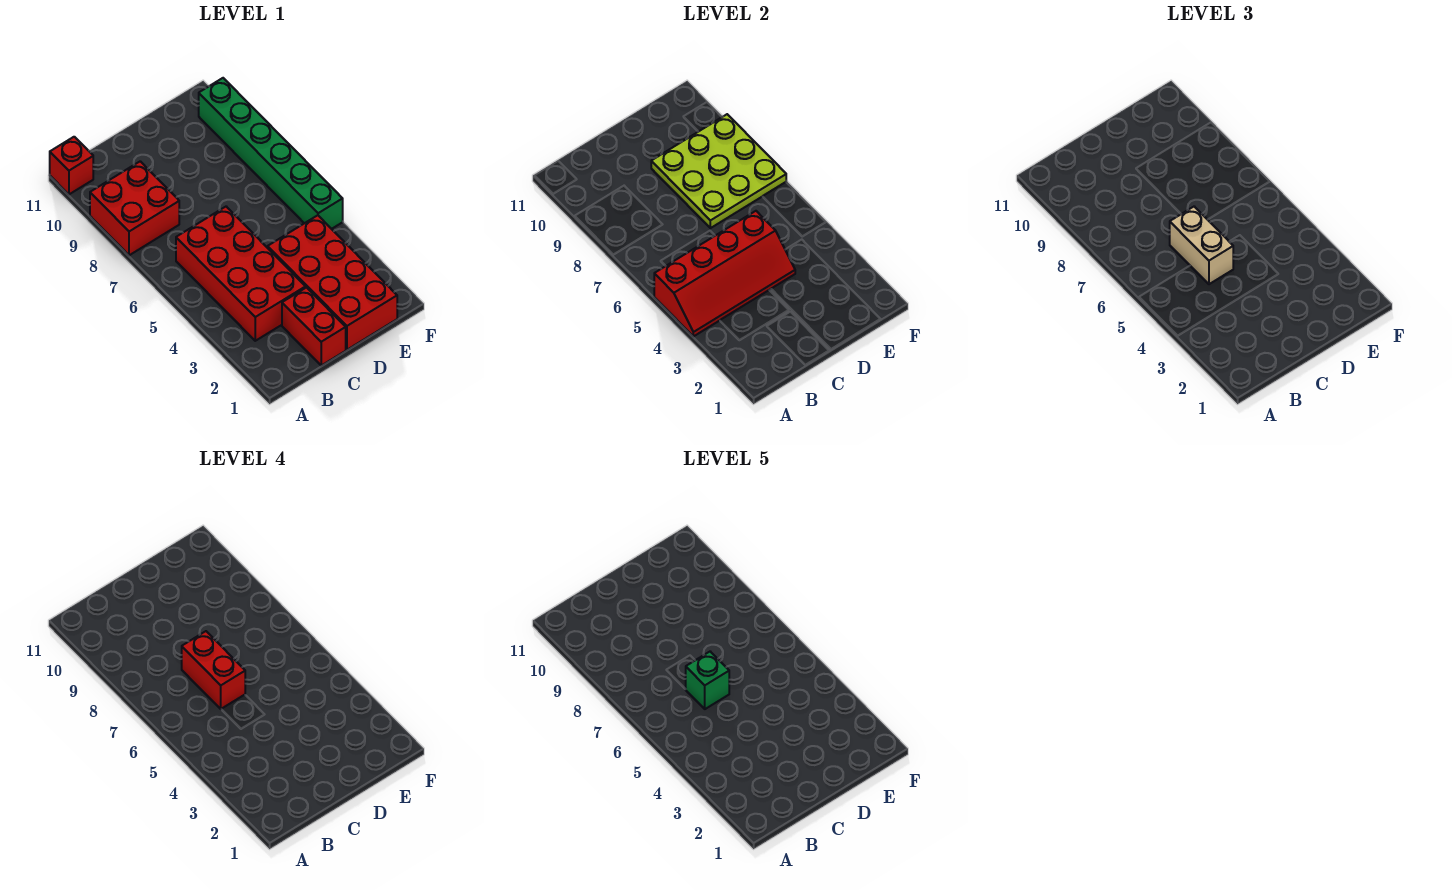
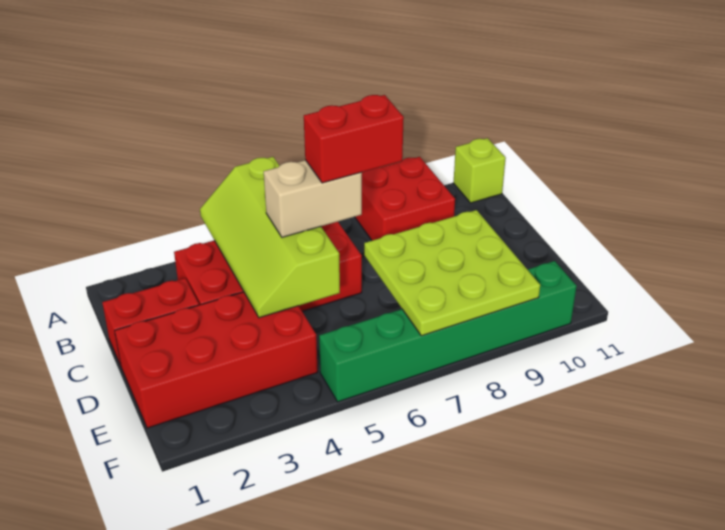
red 2x4 slope [654,211,795,336] -> lime 2x4 slope [200,157,340,318]
red 1x1 brick [50,137,93,194] -> lime 1x1 brick [453,138,506,203]
green 1x1 brick [686,652,729,709] -> none

